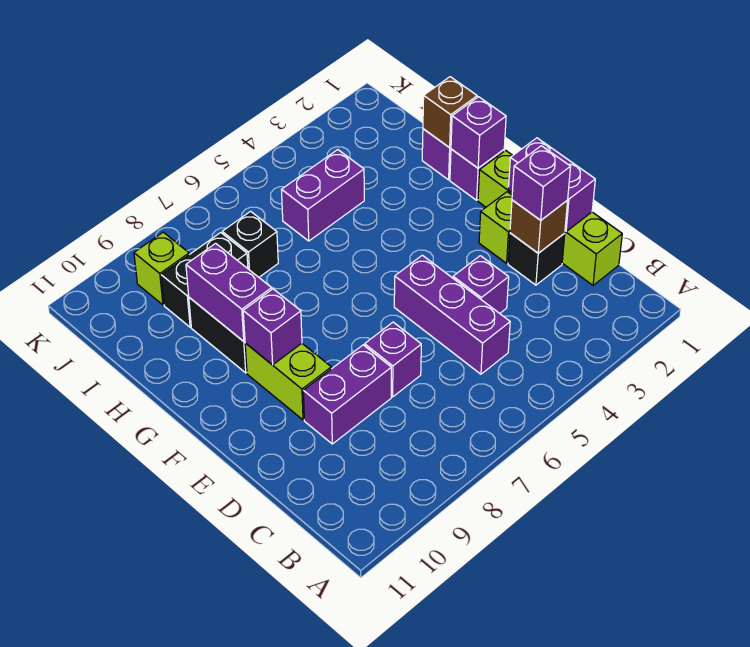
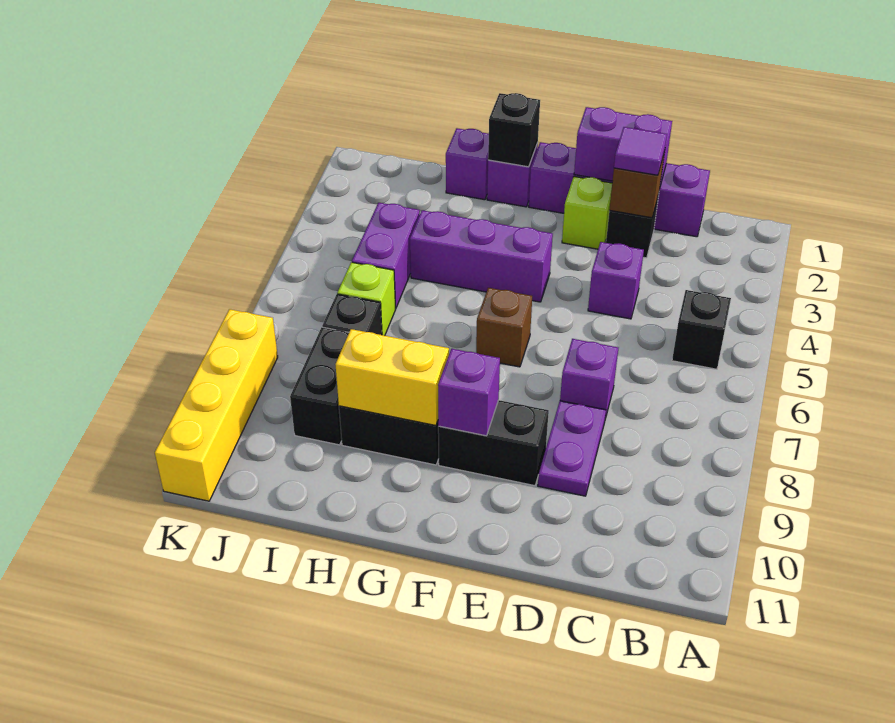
none -> black 1x1 brick [672,290,731,369]
lime 1x4 brick [478,150,622,285] -> purple 1x4 brick [529,142,710,237]
purple 1x3 brick [394,255,510,374] -> purple 1x3 brick moved to [410,210,553,302]
purple 1x1 brick [512,146,570,220] -> purple 1x1 tile [614,127,667,175]
purple 1x2 brick [303,345,391,444] -> purple 1x2 plate [538,401,606,496]
lime 1x2 brick [245,343,331,420] -> black 1x2 brick [438,400,549,486]
purple 1x1 brick [451,97,506,168] -> black 1x1 brick [488,93,540,167]
purple 1x2 brick [186,243,272,341] -> yellow 1x2 brick [335,329,449,425]
brown 1x1 brick [423,77,477,148] -> brown 1x1 brick moved to [476,288,532,367]
lime 1x1 brick [134,232,189,305] -> lime 1x1 brick moved to [337,262,395,336]
none -> yellow 1x4 brick [155,309,278,501]

